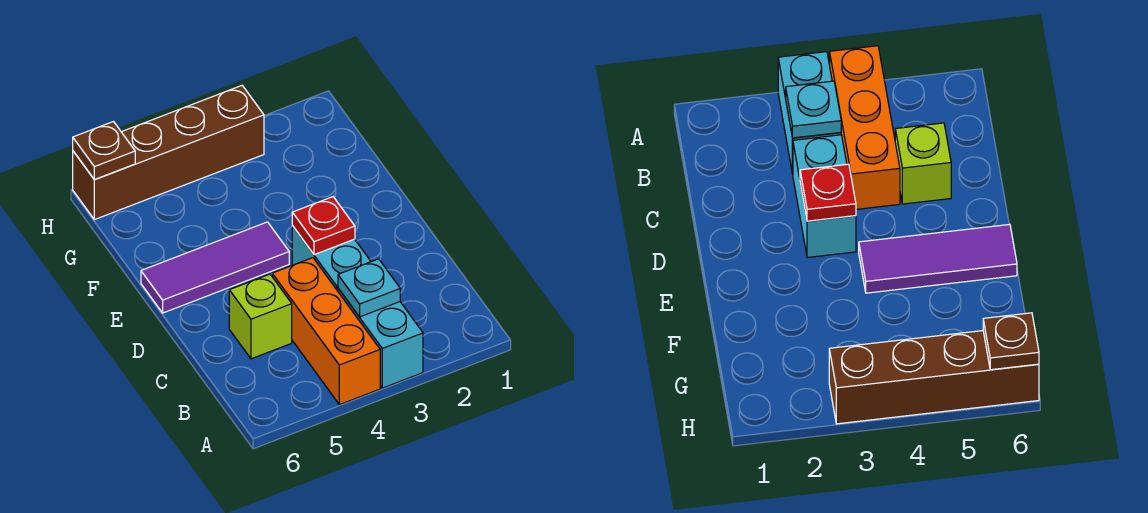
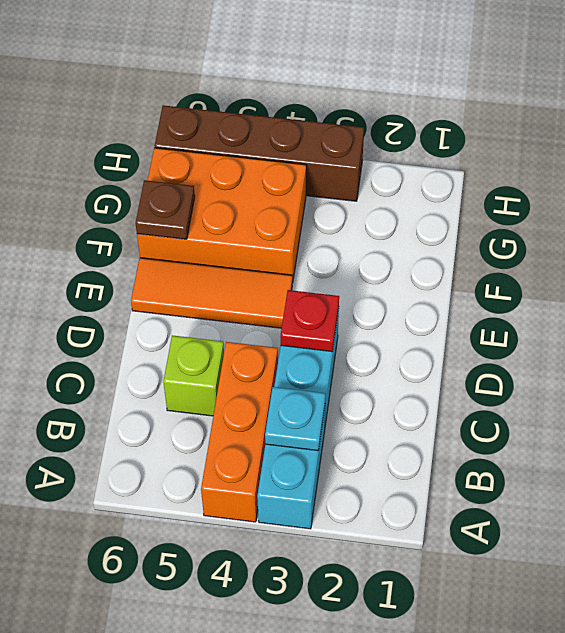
purple 1x3 tile [141,222,289,313] -> orange 1x3 tile [131,258,292,328]
none -> orange 2x3 brick [137,148,306,283]
brown 1x1 plate [73,122,135,180] -> brown 1x1 plate moved to [135,180,195,239]

